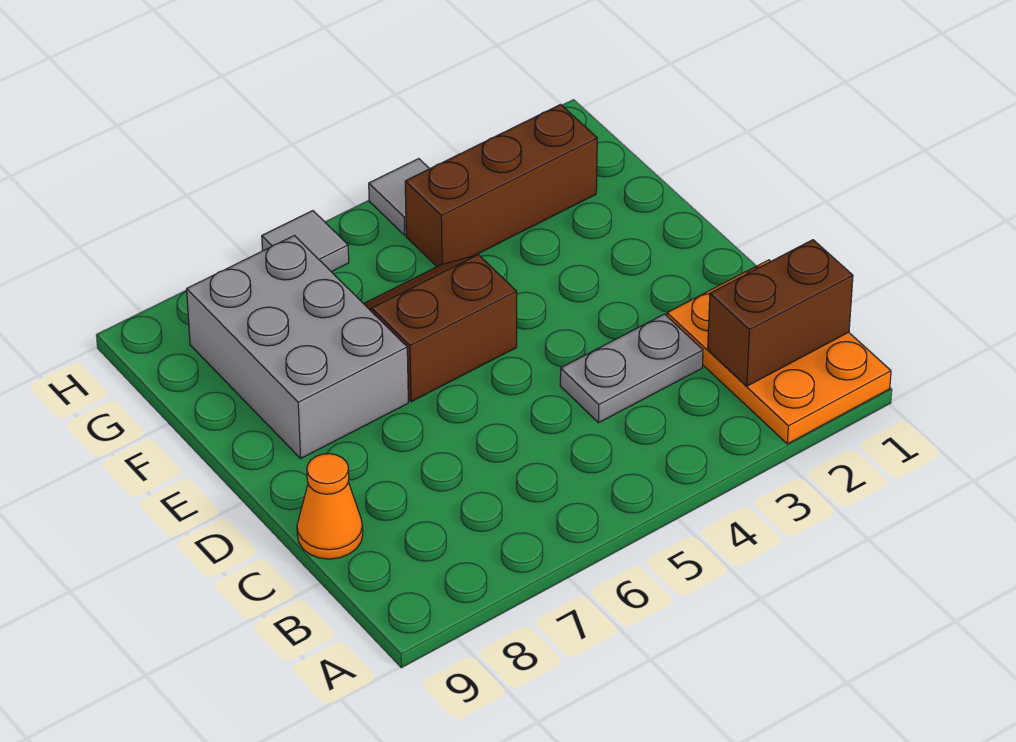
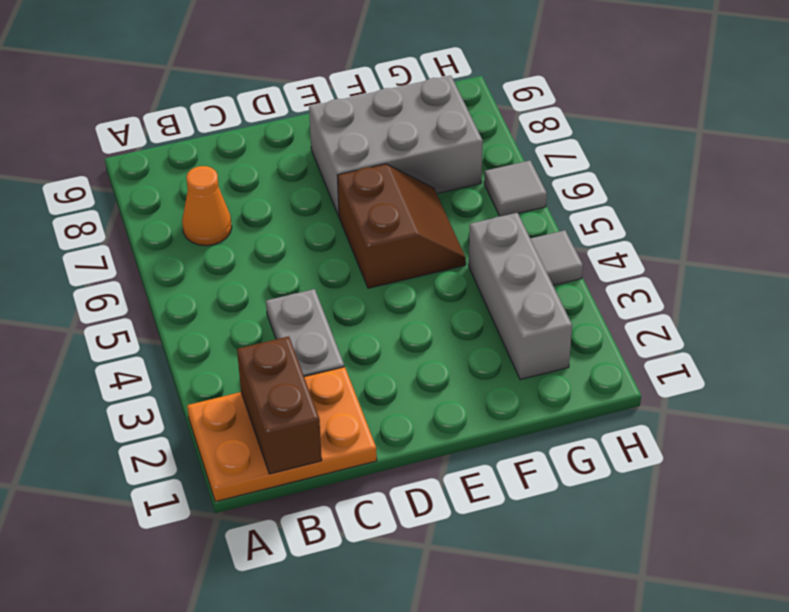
orange 1x1 cone [297,454,363,559] -> orange 1x1 cone moved to [182,166,232,246]
brown 1x3 brick [405,105,597,266] -> grey 1x3 brick [469,213,572,380]

